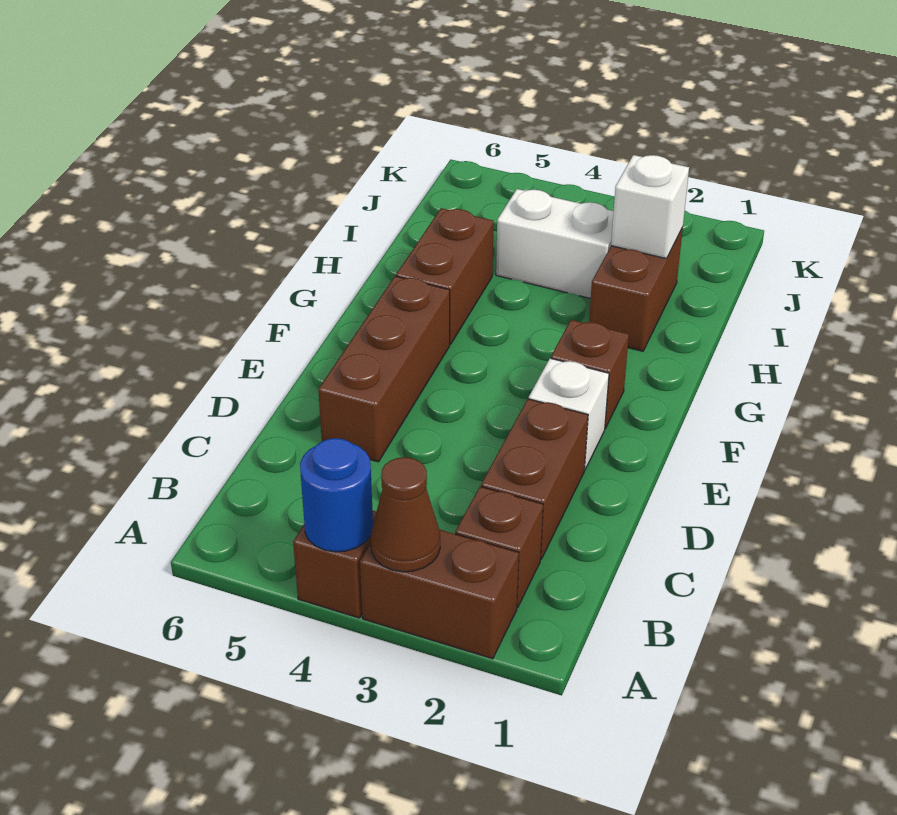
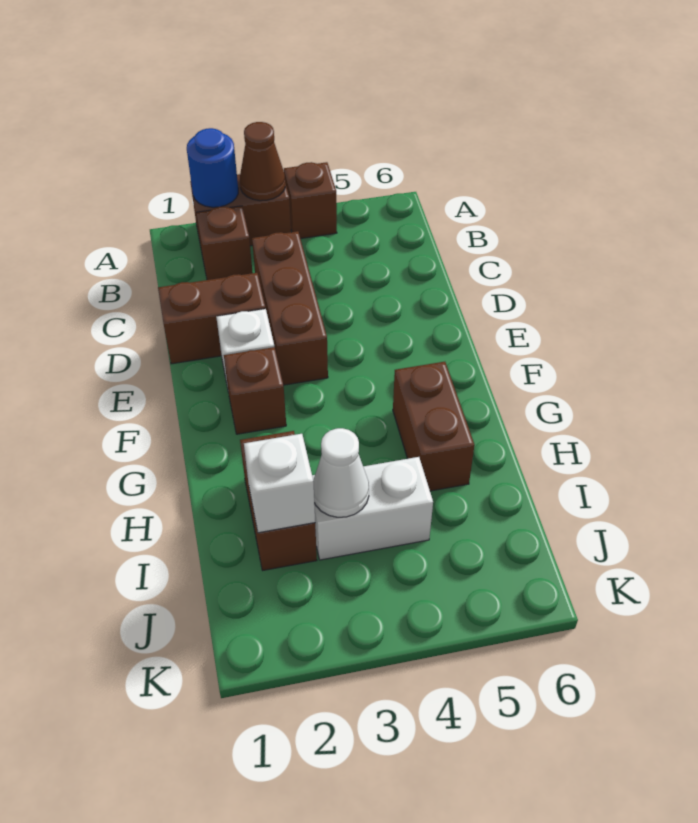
blue 1x1 round brick [300,438,373,552] -> blue 1x1 round brick moved to [187,128,238,207]
brown 1x2 brick [481,399,588,559] -> brown 1x2 brick turned to [158,273,266,364]
brown 1x3 brick [318,276,450,462] -> brown 1x3 brick moved to [252,231,328,385]
none -> white 1x1 cone [313,428,369,517]

